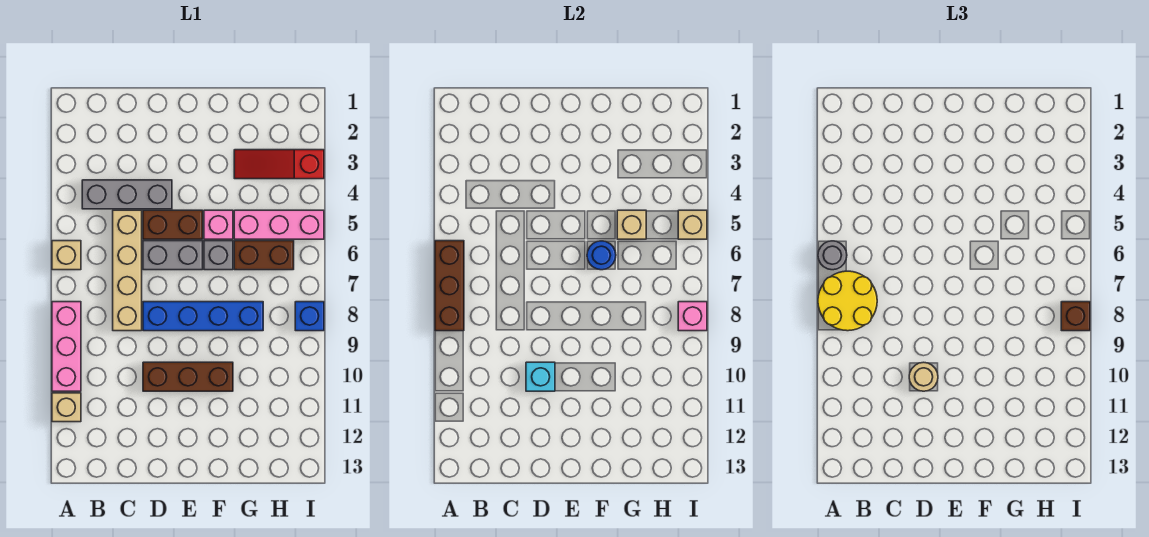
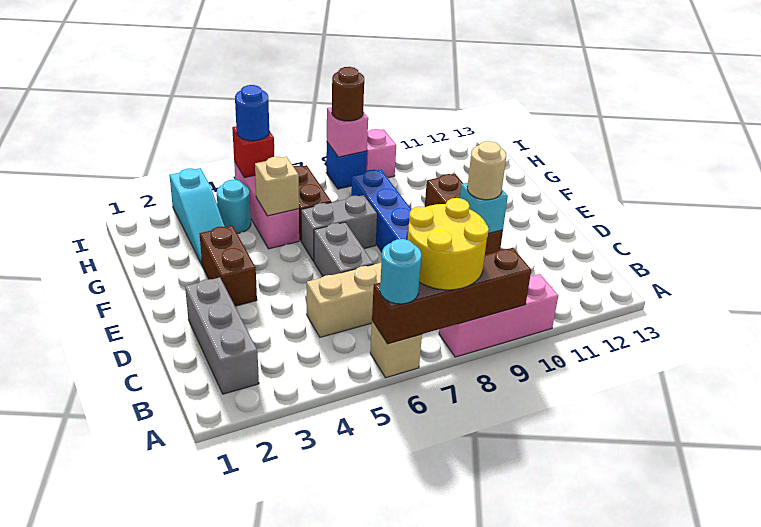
brown 1x3 brick [435,241,464,331] -> brown 1x4 brick [372,248,531,344]
grey 1x1 round brick [818,241,847,270] -> cyan 1x1 round brick [380,239,421,304]
tan 1x1 brick [52,393,81,422] -> none
grey 1x3 brick [82,180,172,209] -> grey 1x3 brick moved to [185,277,259,394]
brown 1x2 brick [143,210,203,239] -> brown 1x2 brick moved to [200,226,257,306]
pink 1x1 brick [204,210,233,239] -> pink 1x1 brick moved to [366,129,396,178]
grey 1x1 brick [204,241,233,270] -> grey 1x2 brick [301,195,377,261]
blue 1x1 round brick [587,241,616,270] -> blue 1x1 round brick moved to [235,85,269,141]
red 1x3 slope [234,150,324,179] -> cyan 1x3 slope [169,168,225,264]
none -> cyan 1x1 round brick [217,180,251,233]
tan 1x1 brick [678,210,707,239] -> red 1x1 brick [232,126,274,178]
brown 1x1 brick [1061,302,1090,331] -> brown 1x1 round brick [332,67,364,121]

